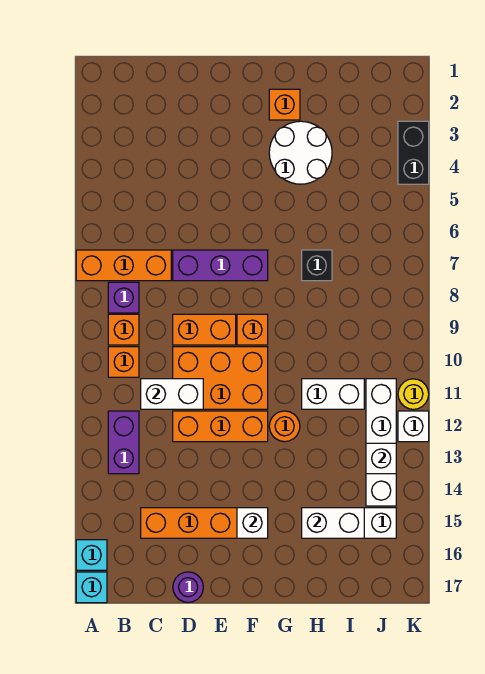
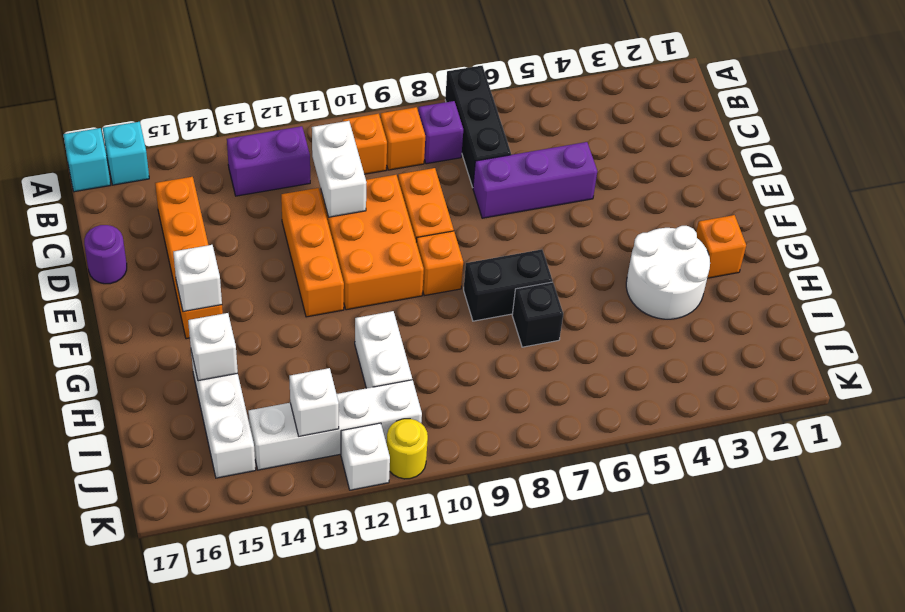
orange 1x3 brick [76,250,171,281] -> black 1x3 brick [445,66,511,187]
purple 1x3 brick [173,250,268,281] -> purple 1x3 brick turned to [473,142,597,218]
orange 1x1 round brick [269,411,300,442] -> none
white 1x2 brick [302,508,364,538] -> white 1x1 brick [188,313,238,381]
black 1x2 brick [398,121,429,184] -> black 1x2 brick moved to [464,249,552,321]

